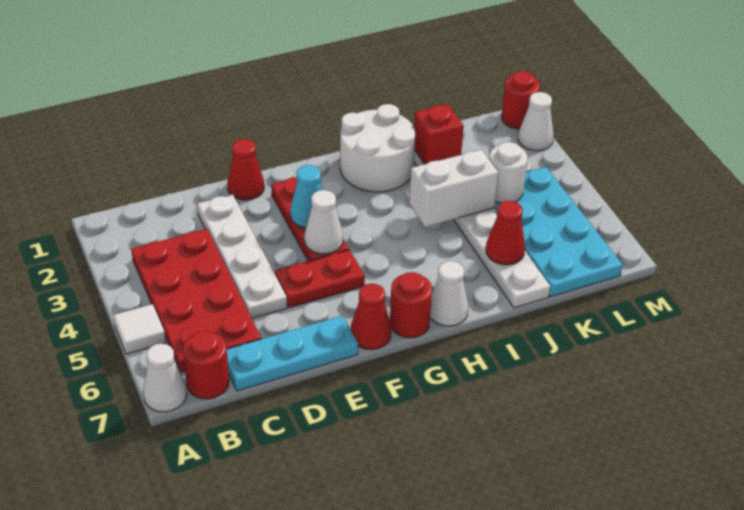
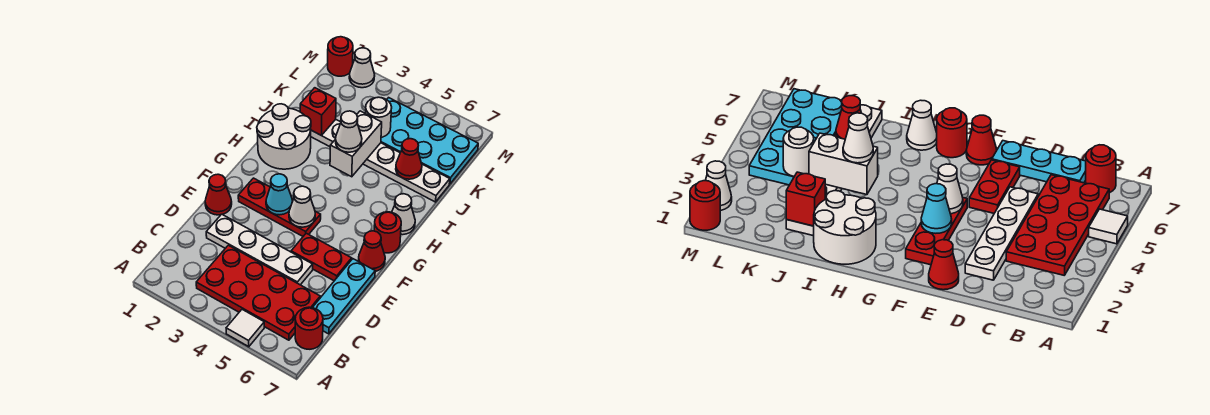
white 1x1 cone [143,344,187,412] -> white 1x1 cone moved to [336,111,362,152]
red 1x2 plate [275,250,365,308] -> red 1x2 plate turned to [291,233,352,281]

